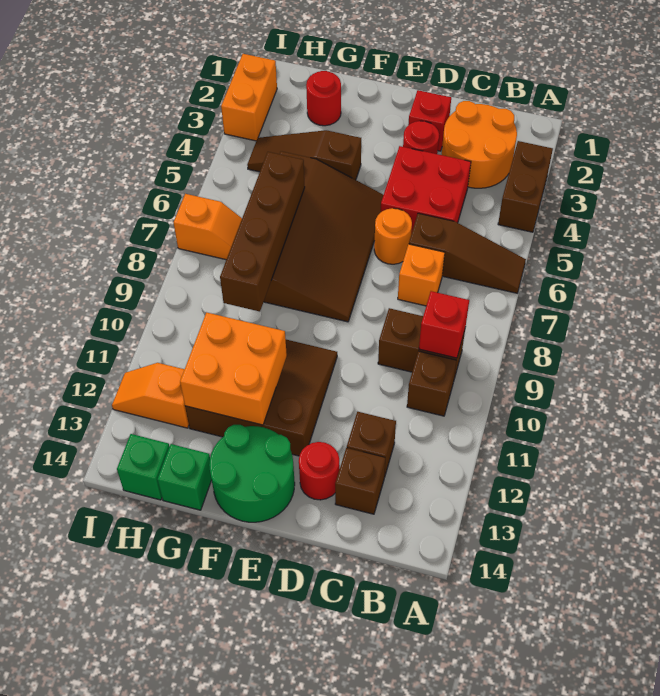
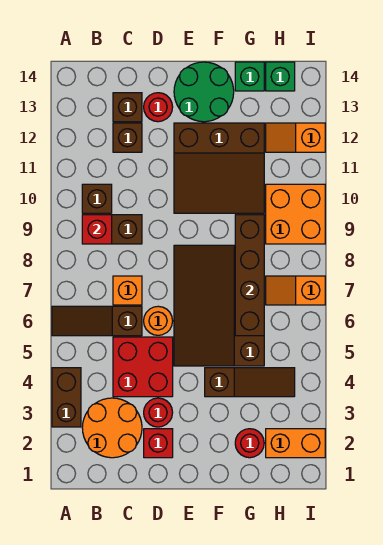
orange 2x2 brick [180,312,287,425] -> orange 2x2 brick moved to [266,184,325,244]
orange 1x2 slope [112,363,189,428] -> orange 1x2 slope turned to [266,123,325,152]
orange 1x2 brick [221,54,277,141] -> orange 1x2 brick turned to [266,429,325,458]

